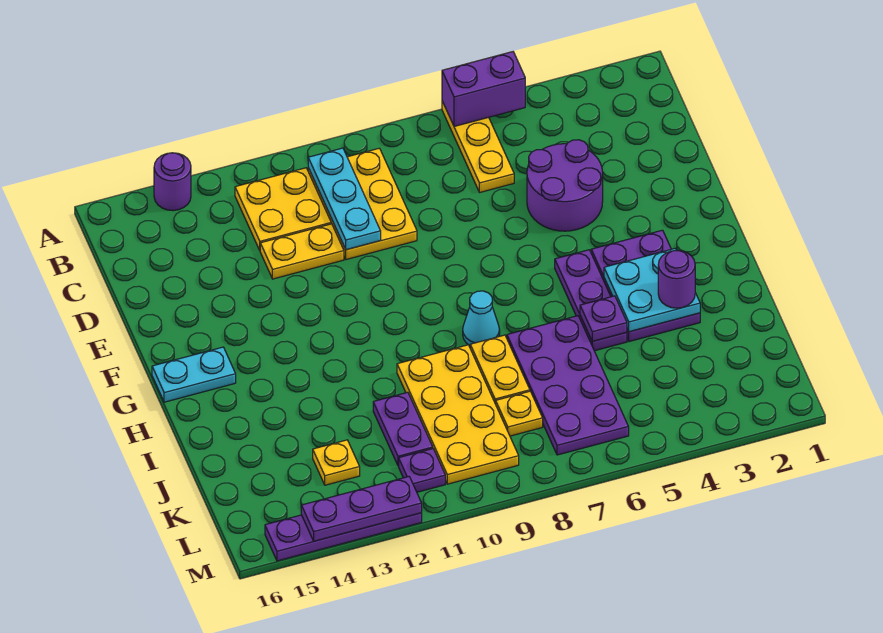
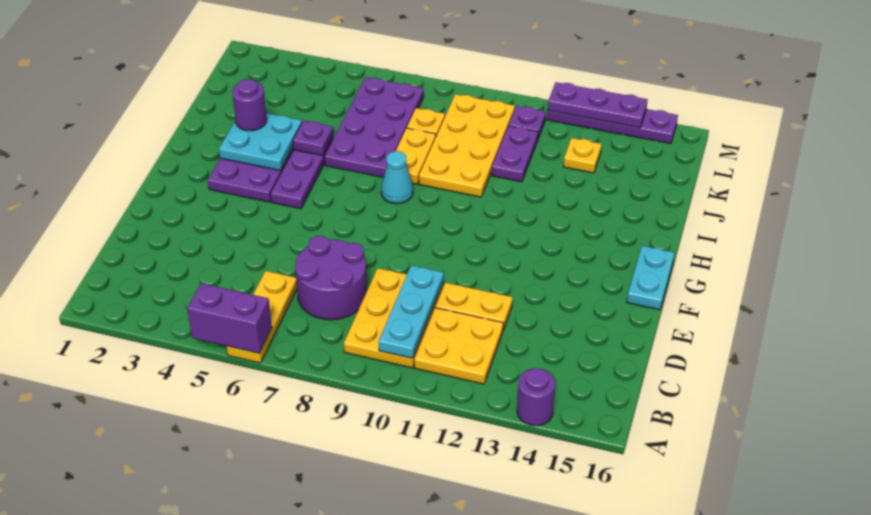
purple 2x2 round brick [527,140,603,231] -> purple 2x2 round brick moved to [295,236,367,320]
cyan 1x2 plate [152,347,236,402] -> cyan 1x2 plate turned to [627,246,674,310]

